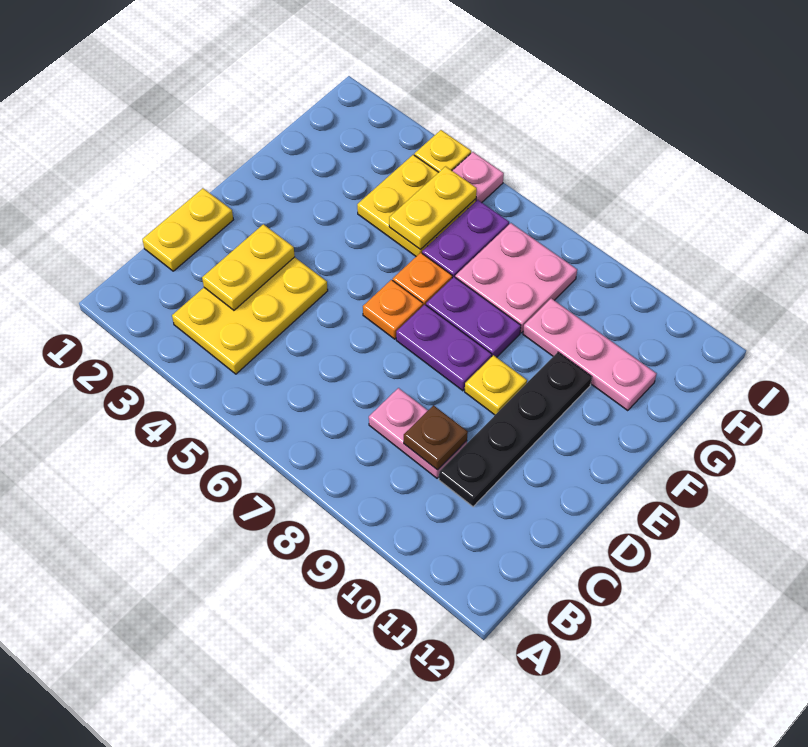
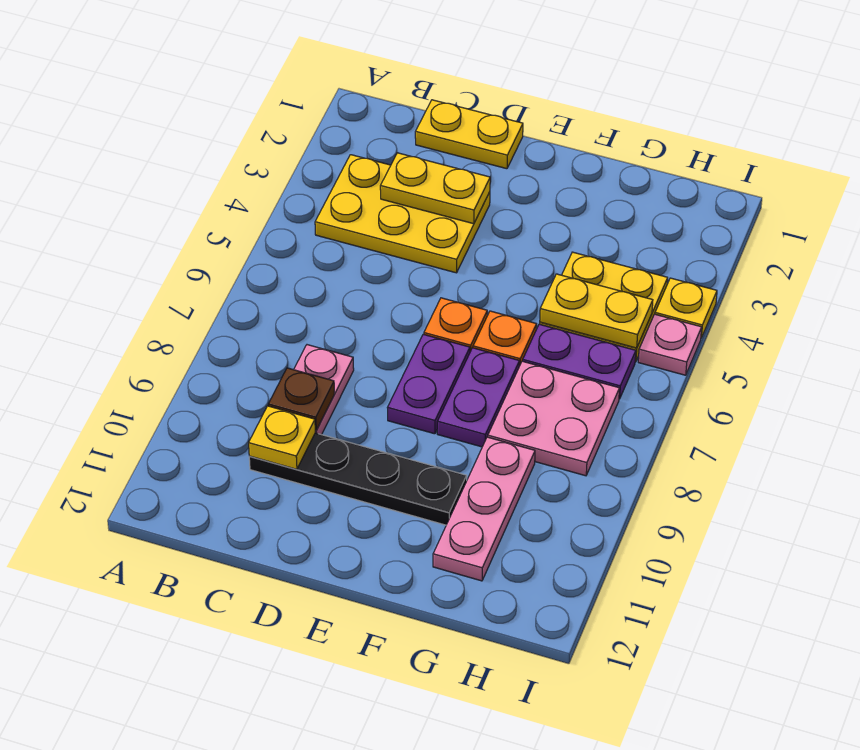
yellow 1x1 plate [465,355,527,415] -> yellow 1x1 plate moved to [249,406,315,469]

